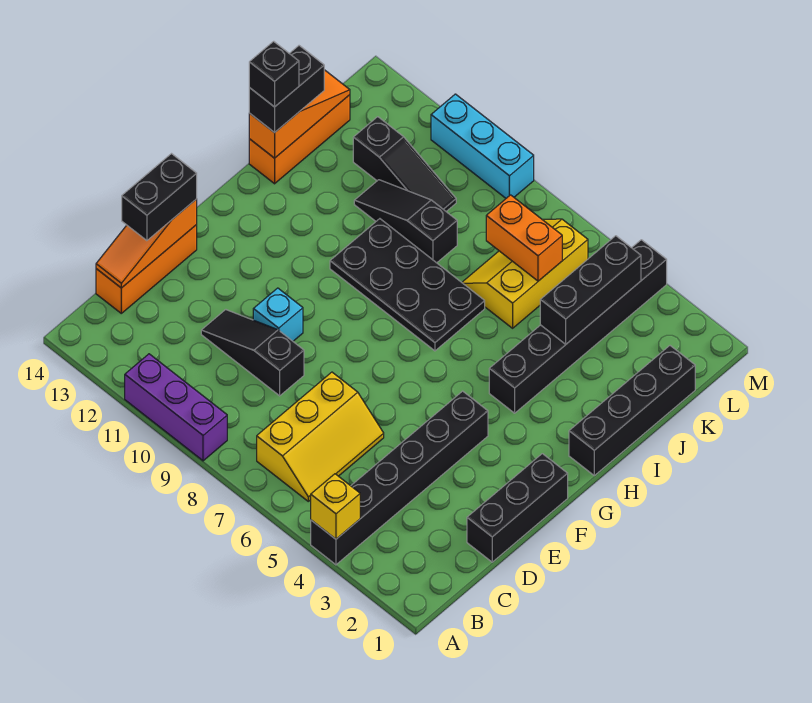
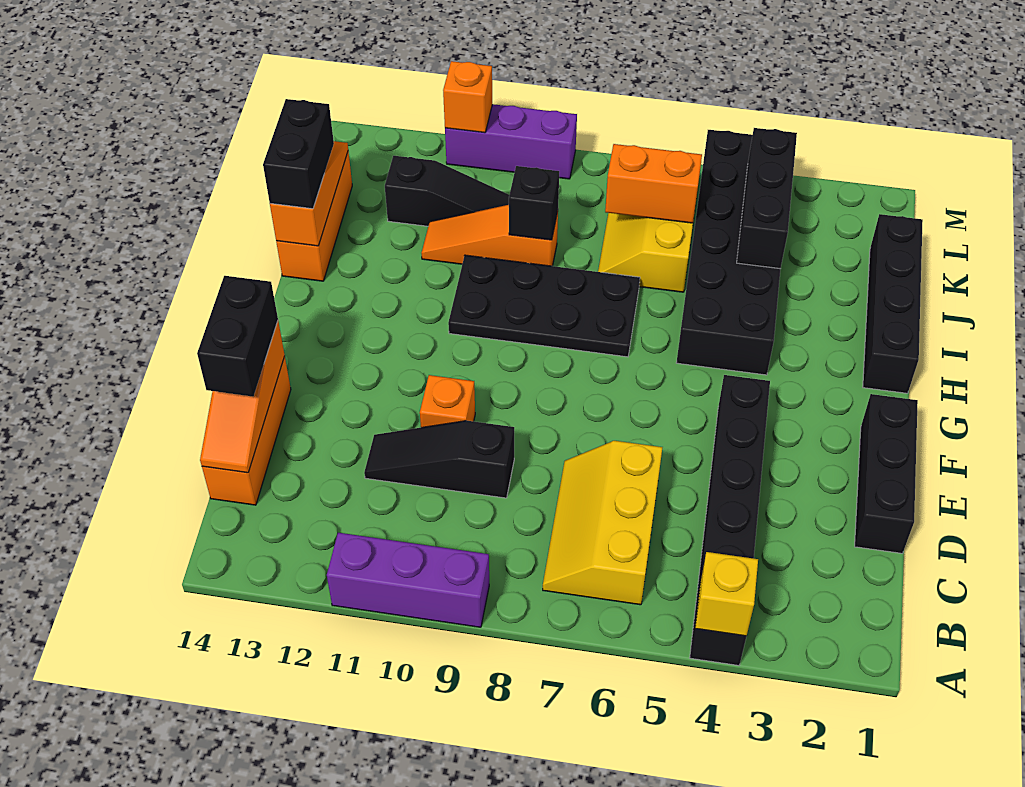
yellow 2x3 slope [257,372,384,501] -> yellow 2x3 slope turned to [543,441,662,605]
cyan 1x1 brick [253,288,303,341] -> orange 1x1 brick [420,375,475,427]
black 1x6 brick [489,240,667,413] -> black 2x6 brick [676,130,780,375]
black 1x1 brick [249,41,299,107] -> black 1x1 brick moved to [509,166,559,240]
black 1x3 slope [354,180,457,263] -> orange 1x3 slope [422,205,558,266]
cyan 1x3 brick [431,94,534,198] -> purple 1x3 brick [445,104,577,179]
none -> orange 1x1 brick [443,61,492,133]

